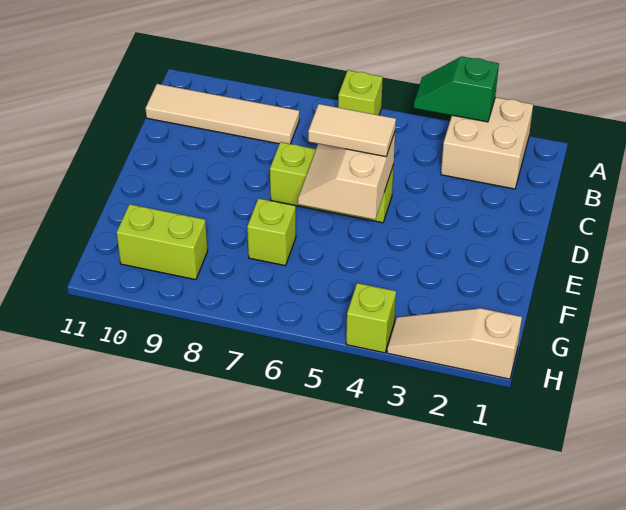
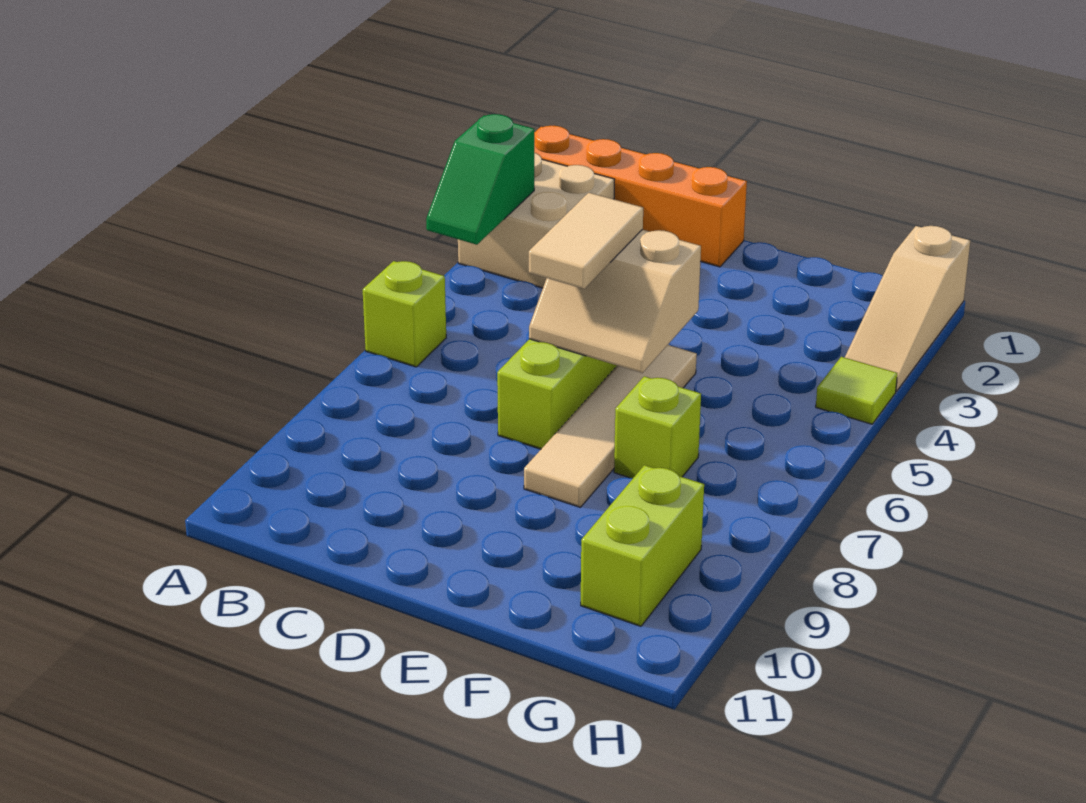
none -> orange 1x4 brick [534,126,747,267]
tan 1x4 tile [146,84,299,144] -> tan 1x4 tile moved to [524,345,697,507]
lime 1x1 brick [346,283,396,353] -> lime 1x1 tile [816,357,897,424]

